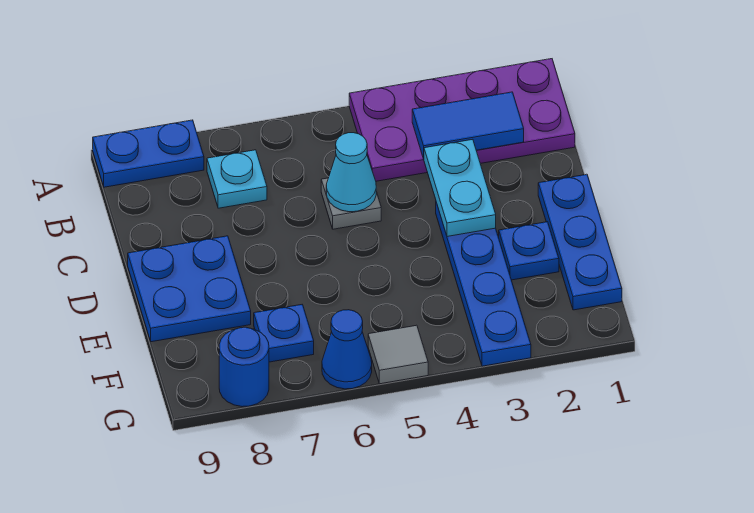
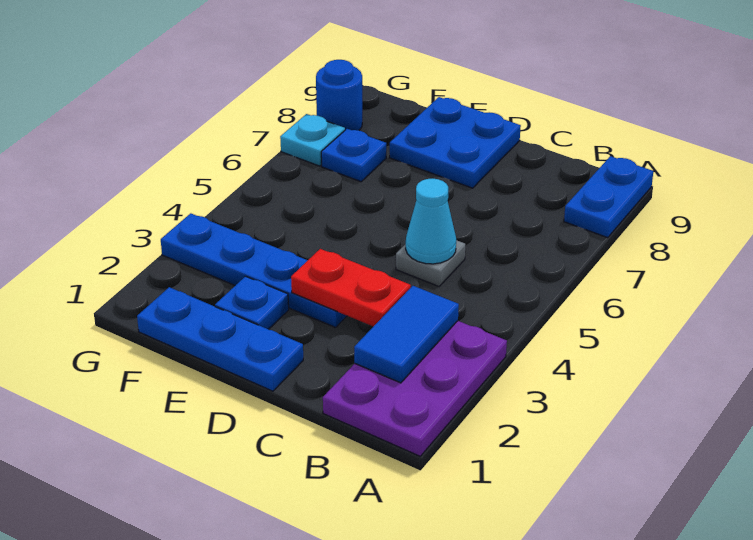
purple 2x4 plate [349,59,575,181] -> purple 2x3 plate [323,321,507,456]
cyan 1x1 plate [207,150,267,208] -> cyan 1x1 plate moved to [280,114,345,166]
cyan 1x2 plate [424,139,496,237] -> red 1x2 plate [291,249,411,326]
grey 1x1 tile [368,325,428,384] -> none
blue 1x1 cone [322,310,372,389] -> none

